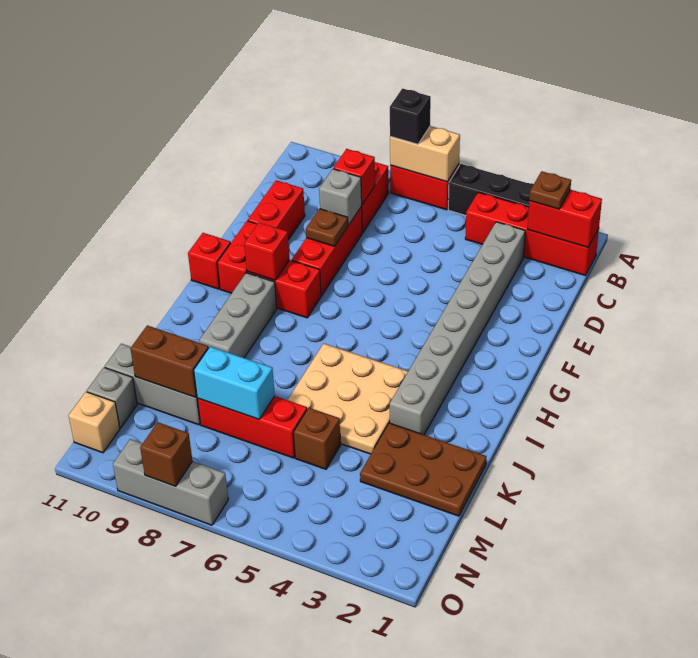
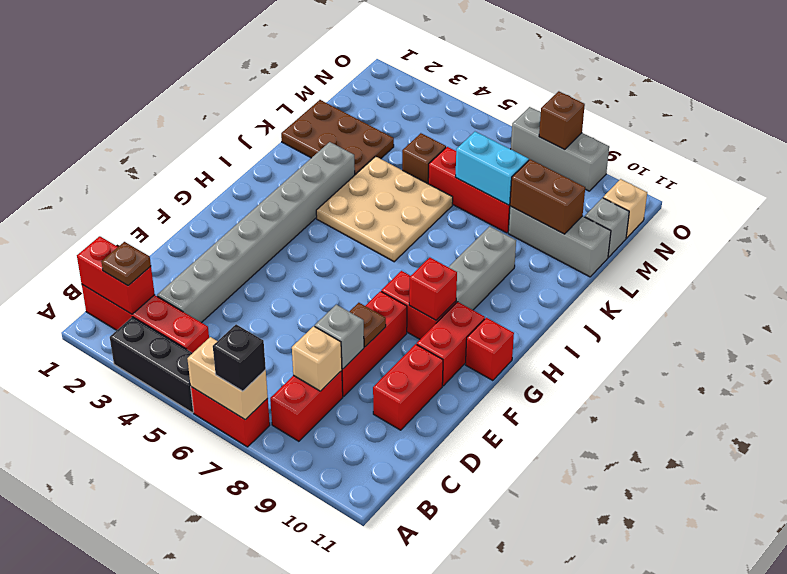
red 1x1 brick [333,149,375,204] -> tan 1x1 brick [292,326,342,391]

